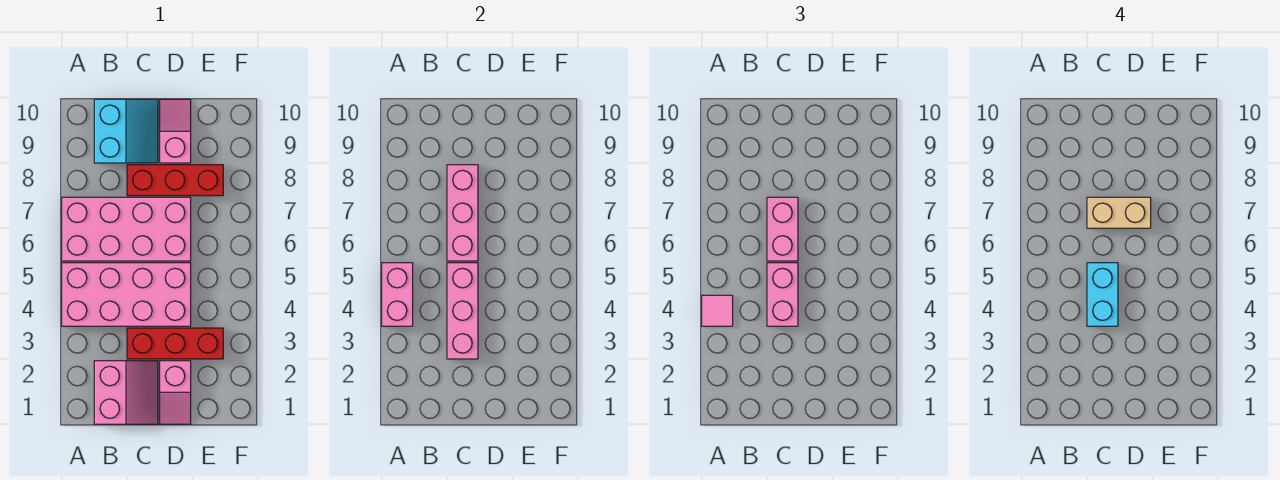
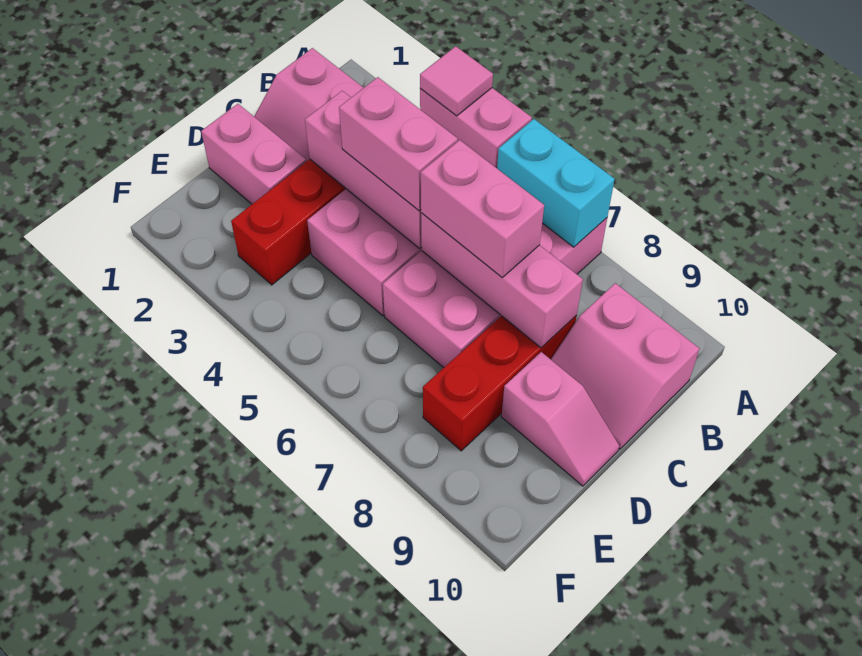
cyan 2x2 slope [94,99,158,163] -> pink 2x2 slope [551,283,700,449]
cyan 1x2 brick [1087,263,1118,326] -> cyan 1x2 brick moved to [497,119,615,247]
tan 1x2 brick [1087,197,1151,228] -> none
pink 1x2 slope [160,361,191,424] -> pink 1x2 brick [201,104,306,204]

